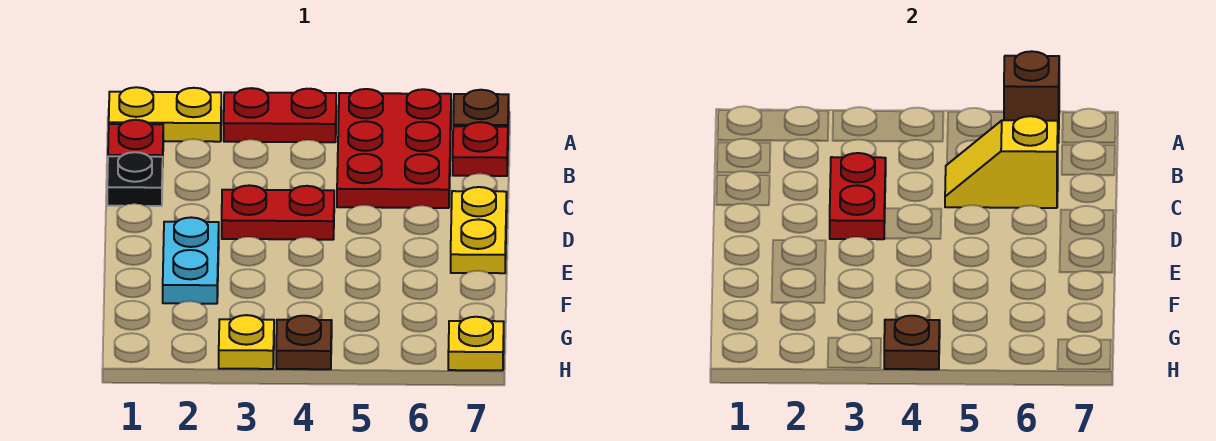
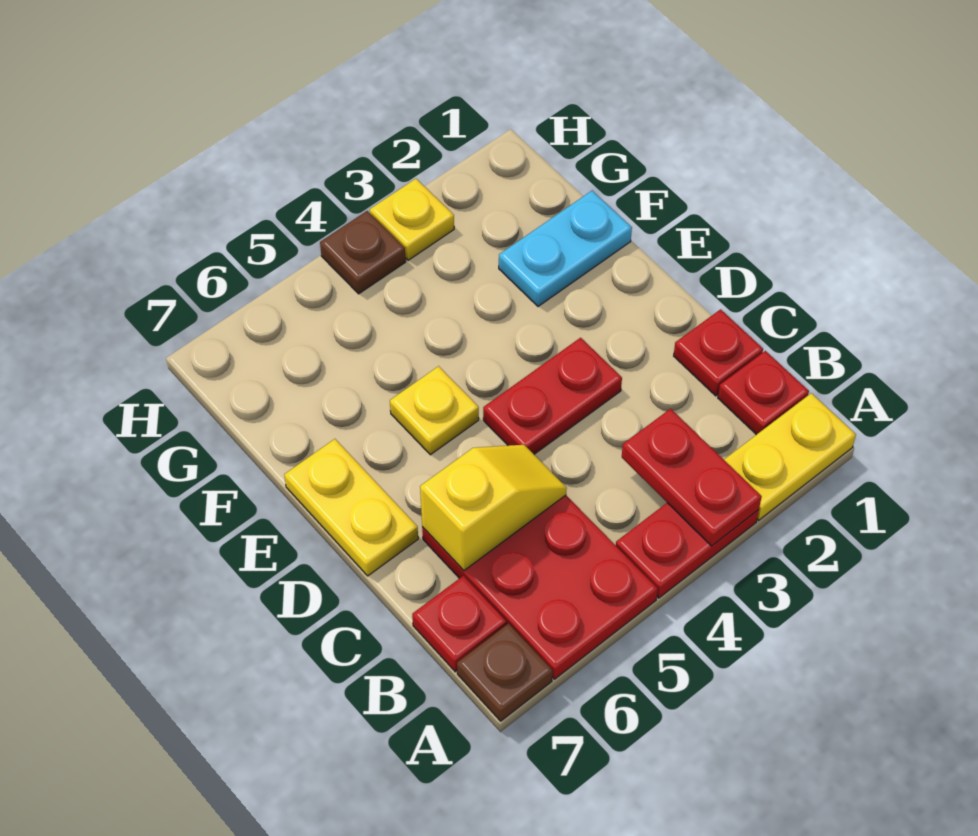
brown 1x1 brick [1004,51,1059,143] -> none
black 1x1 plate [107,152,163,206] -> red 1x1 plate [674,309,763,396]
red 1x2 plate [830,153,886,239] -> red 1x2 plate moved to [622,409,762,546]
cyan 1x2 plate [163,217,219,304] -> cyan 1x2 plate turned to [499,191,632,306]
brown 1x1 plate [884,316,940,369] -> none
yellow 1x1 plate [448,317,504,370] -> yellow 1x1 plate moved to [390,366,479,455]

